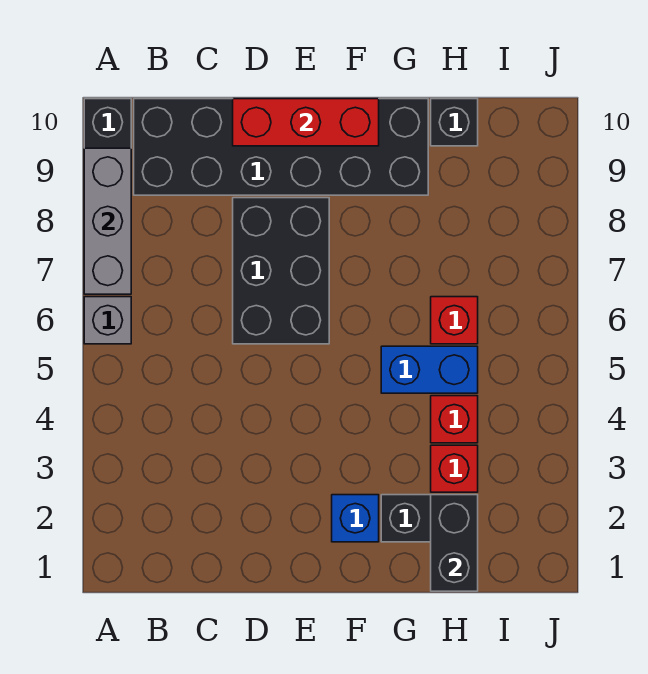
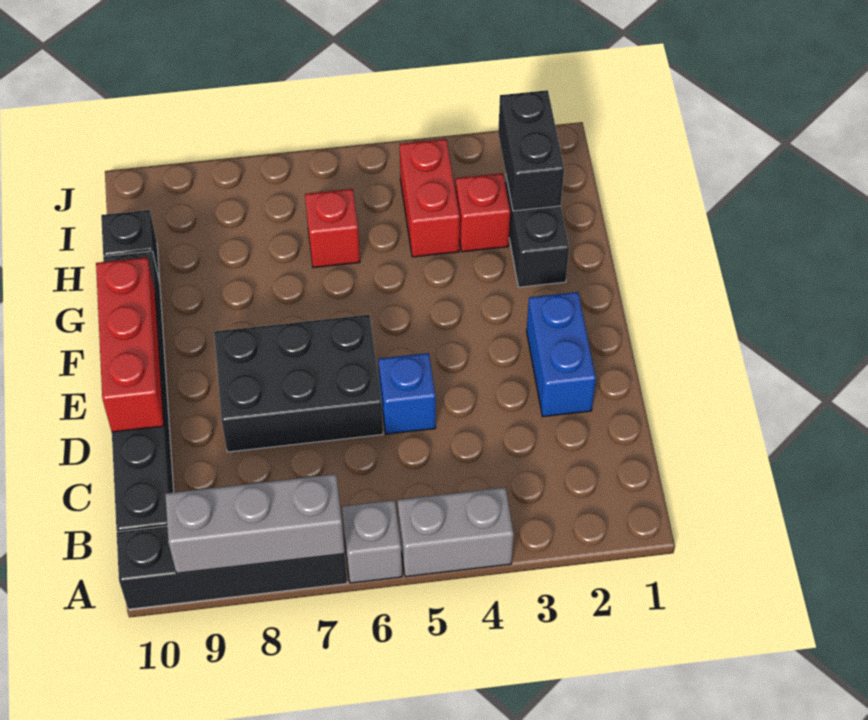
none -> grey 1x2 brick [398,487,514,577]
black 2x6 brick [134,99,428,195] -> black 1x6 brick [103,251,174,532]
blue 1x1 brick [332,495,379,542] -> blue 1x1 brick moved to [378,353,436,434]
blue 1x2 brick [381,346,478,393] -> blue 1x2 brick moved to [527,292,596,417]
black 1x2 brick [431,495,478,591] -> black 1x2 brick turned to [498,90,564,211]
red 1x1 brick [431,396,478,443] -> red 1x2 brick [400,139,460,257]

